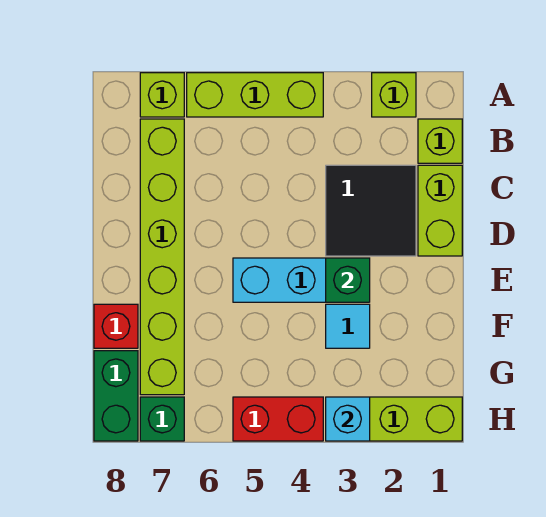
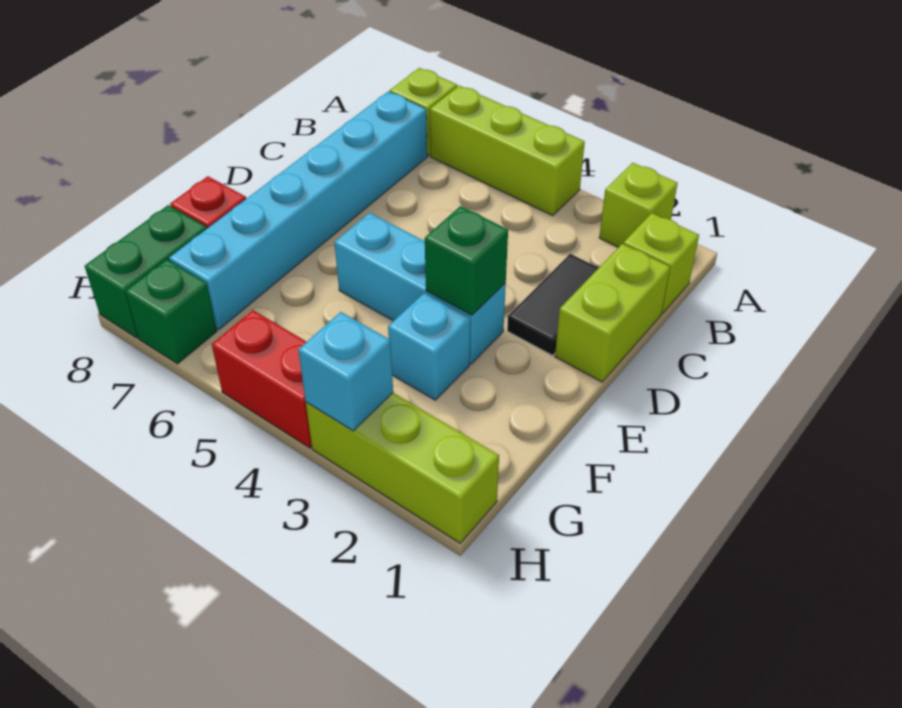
lime 1x6 brick [140,119,184,395] -> cyan 1x6 brick [169,92,427,329]
black 2x2 tile [326,165,416,256] -> black 1x2 tile [507,254,598,355]
cyan 1x1 tile [326,304,370,348] -> cyan 1x1 brick [388,293,470,400]

